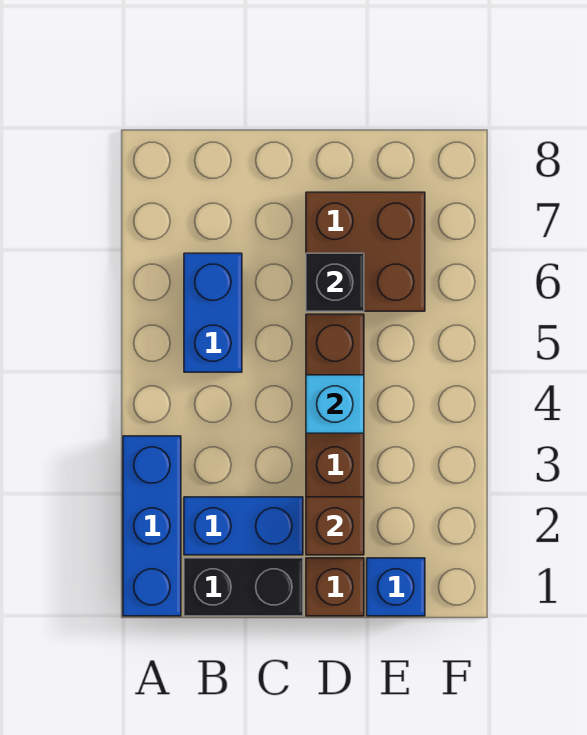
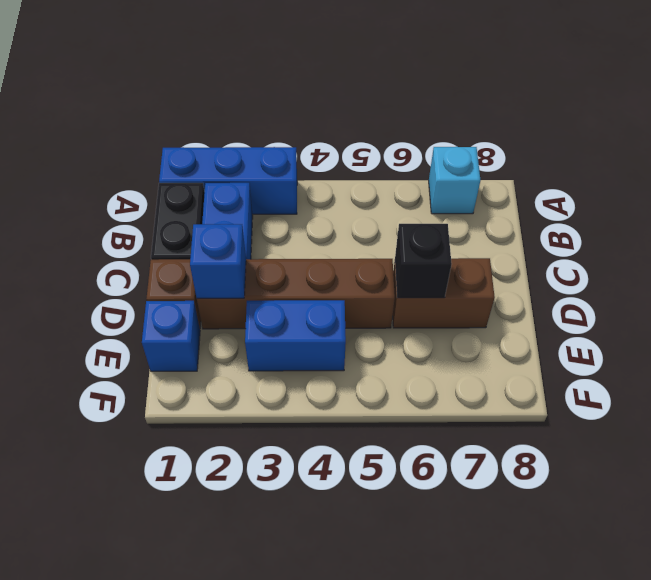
blue 1x2 brick [184,253,242,372] -> blue 1x2 brick moved to [245,300,346,371]
brown 1x1 brick [306,497,364,555] -> blue 1x1 brick [190,224,246,298]
cyan 1x1 brick [306,375,364,433] -> cyan 1x1 brick moved to [429,147,480,214]
brown 2x2 brick [306,192,425,311] -> brown 1x2 brick [393,258,495,328]

